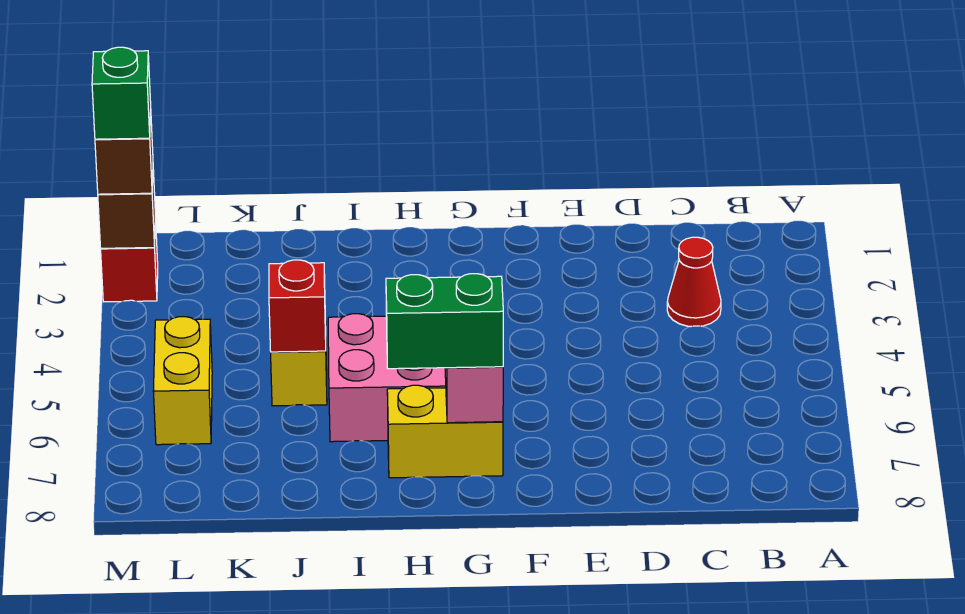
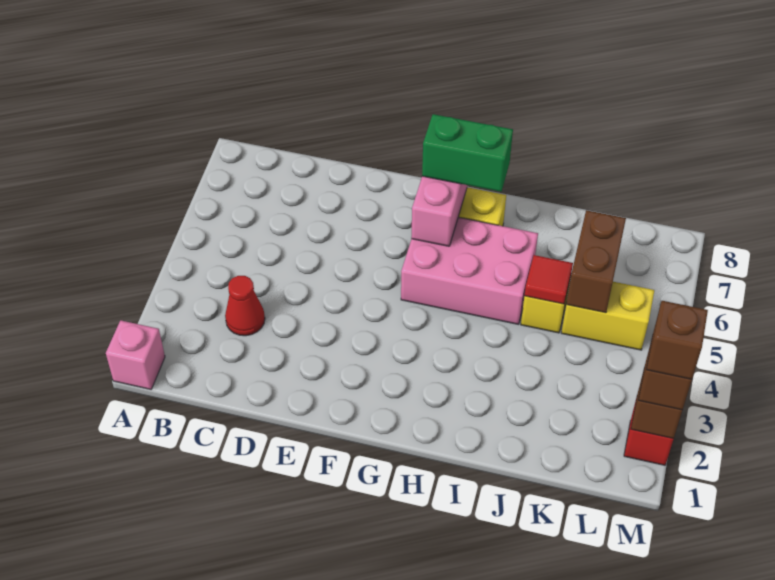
none -> pink 1x1 brick [106,320,165,389]
red 1x1 brick [269,260,326,352] -> red 1x1 tile [525,255,573,304]
none -> brown 1x2 brick [566,210,626,313]
yellow 1x2 brick [153,317,212,445] -> yellow 1x2 brick turned to [561,282,654,350]
green 1x1 brick [92,47,151,139] -> brown 1x1 brick [646,301,708,379]

